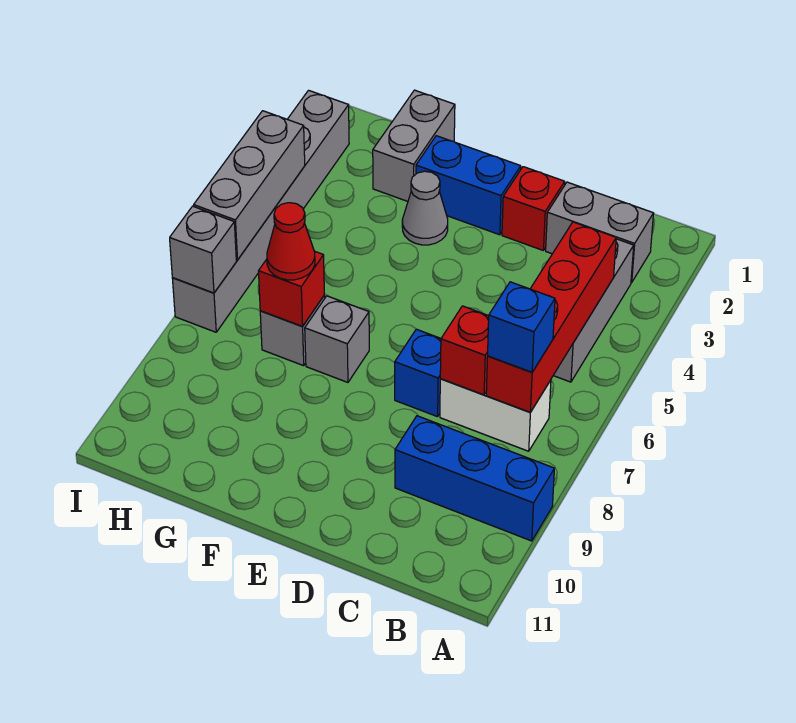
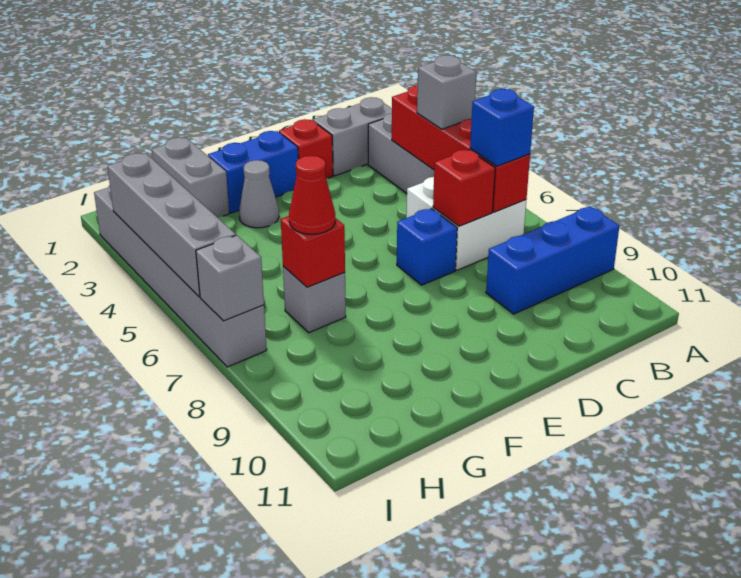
white 1x2 brick [440,379,551,451] -> white 2x2 brick [406,177,526,270]
grey 1x1 brick [305,296,369,382] -> grey 1x1 brick moved to [417,55,477,129]
grey 1x3 brick [194,111,305,260] -> grey 1x4 brick [107,153,236,297]

